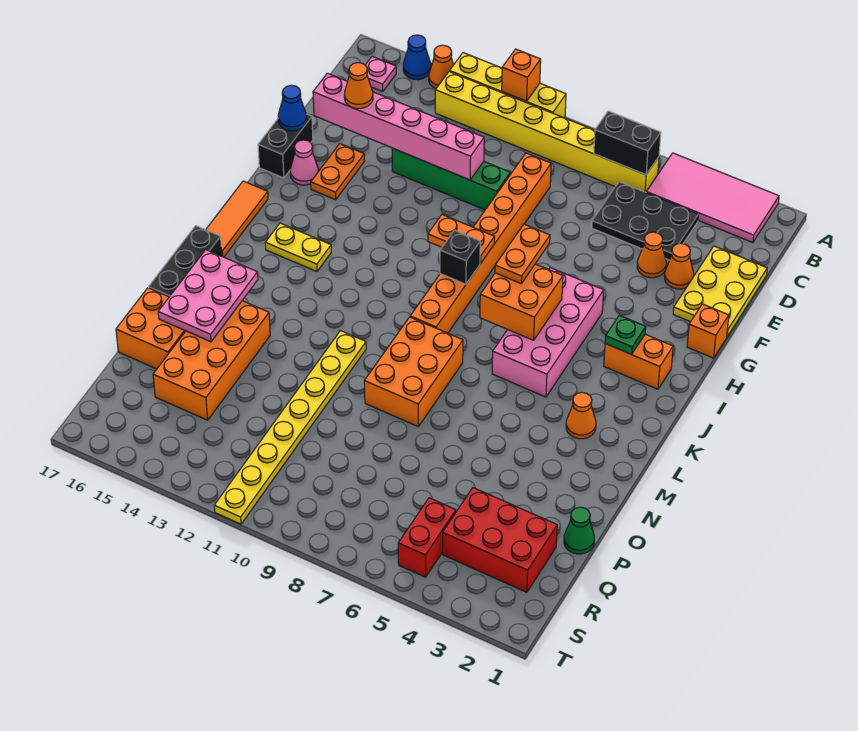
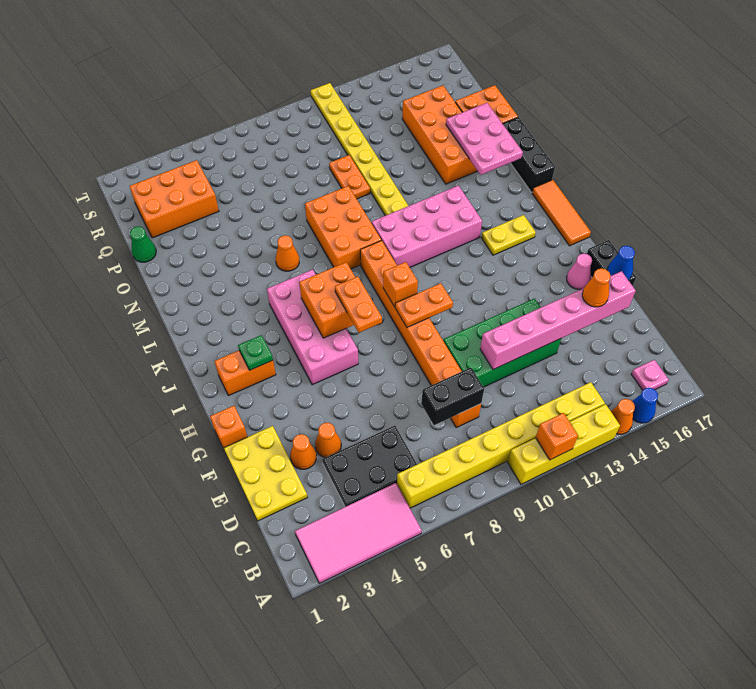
black 1x2 brick [594,111,661,175] -> black 1x2 brick moved to [421,368,484,425]
green 1x4 brick [392,148,510,210] -> green 2x4 brick [443,299,561,387]
orange 1x2 plate [311,144,364,200] -> orange 1x2 plate moved to [329,155,370,199]
black 1x1 brick [440,230,480,284] -> orange 1x1 brick [383,262,418,307]
none -> pink 2x4 brick [372,186,482,267]
orange 1x1 cone [566,393,596,439] -> orange 1x1 cone moved to [276,235,299,271]
red 2x3 brick [442,488,557,592] -> orange 2x3 brick [129,160,219,238]
red 1x2 brick [398,498,456,577] -> none

